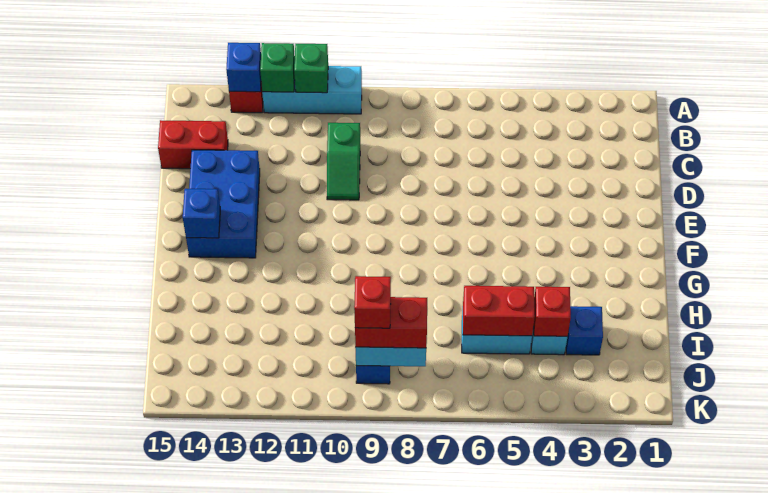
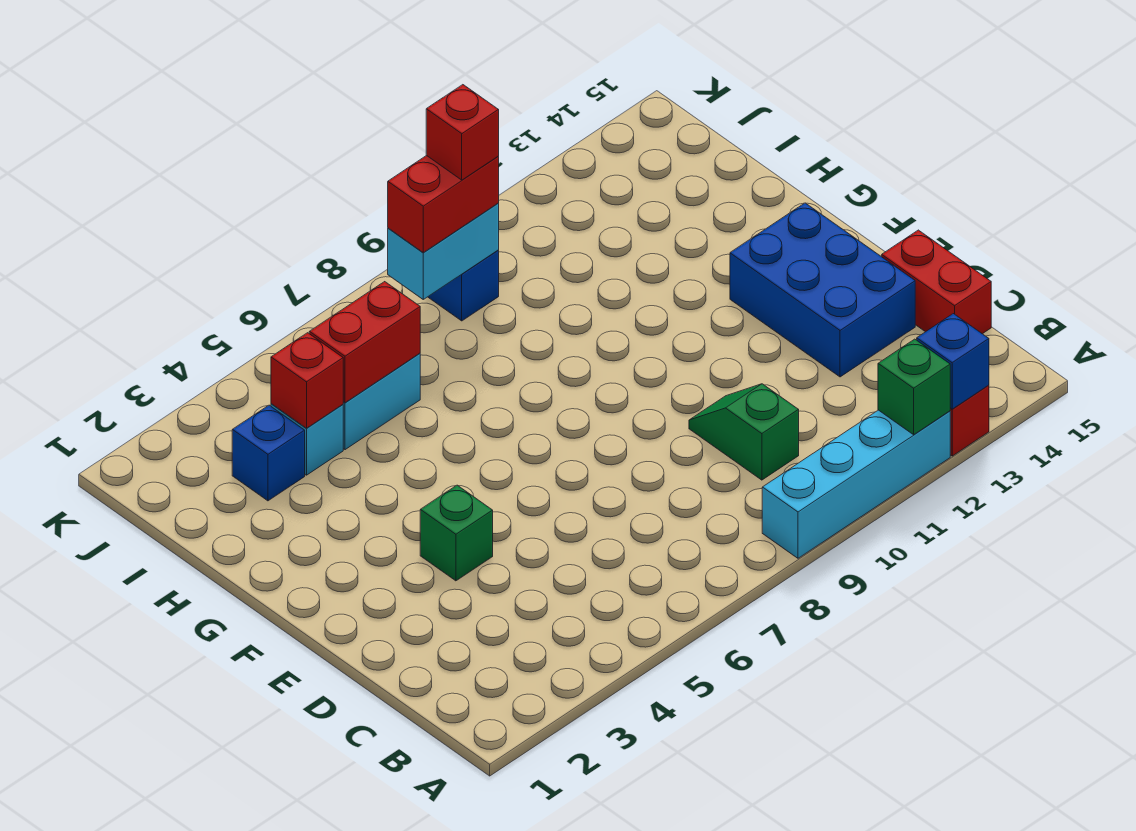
cyan 1x3 brick [262,66,362,114] -> cyan 1x4 brick [762,410,950,558]
green 1x1 brick [294,44,328,93] -> green 1x1 brick moved to [420,485,493,581]
red 1x2 brick [158,120,228,169] -> red 1x2 brick turned to [882,230,991,334]
blue 1x1 brick [183,189,220,238] -> none

